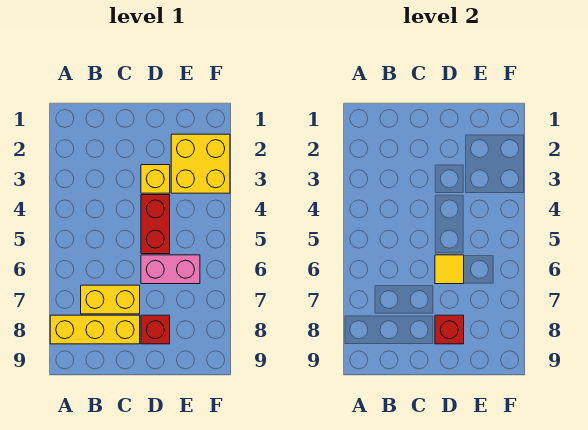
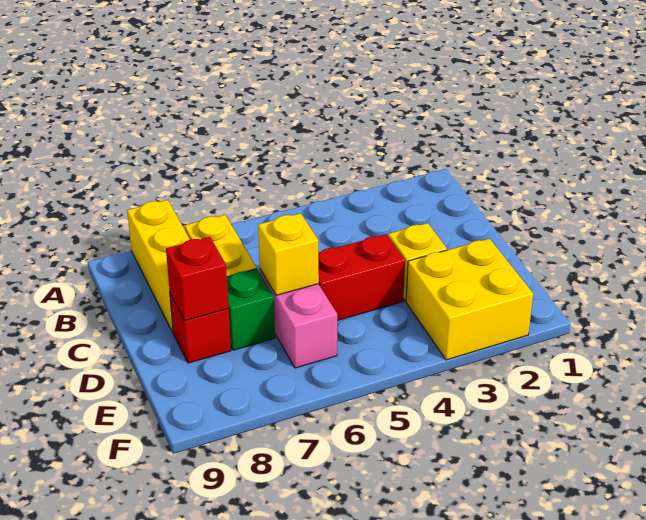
yellow 1x1 tile [435,255,464,284] -> yellow 1x1 brick [258,213,319,295]
none -> green 1x1 brick [227,269,275,350]

